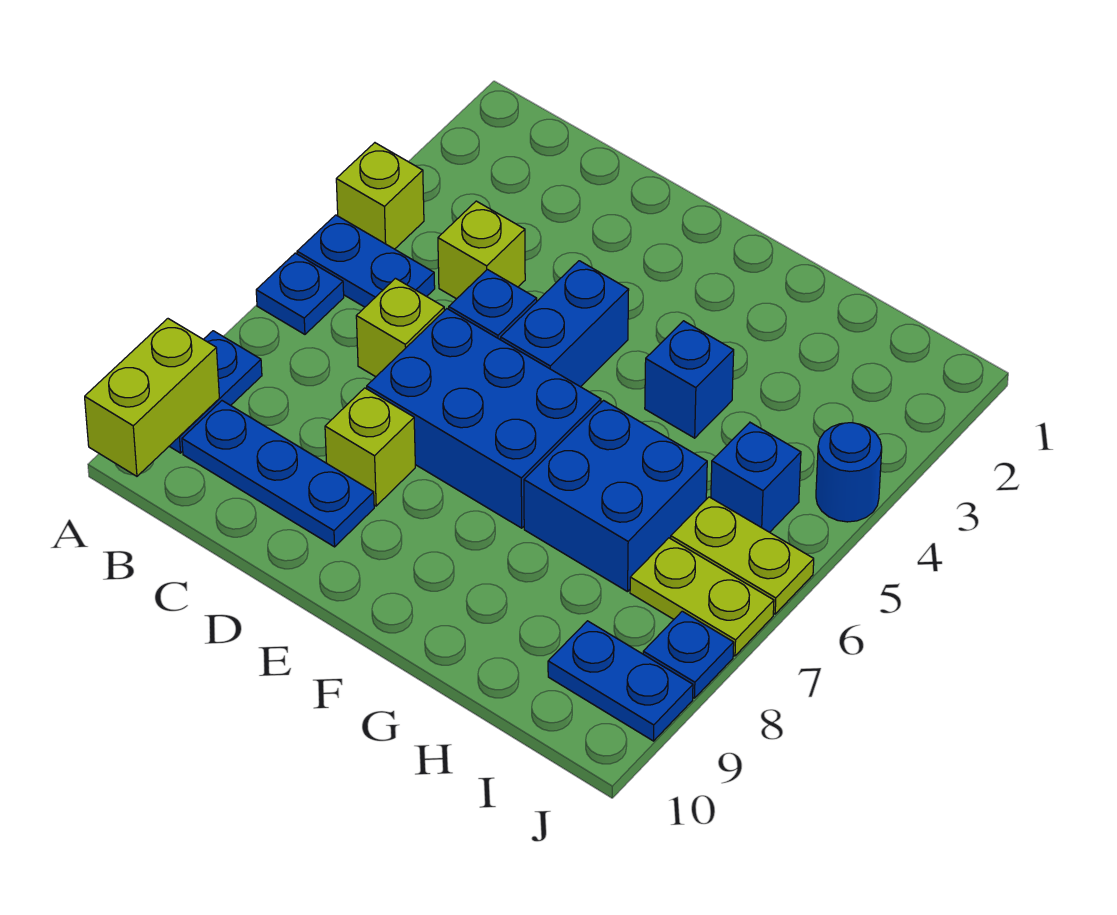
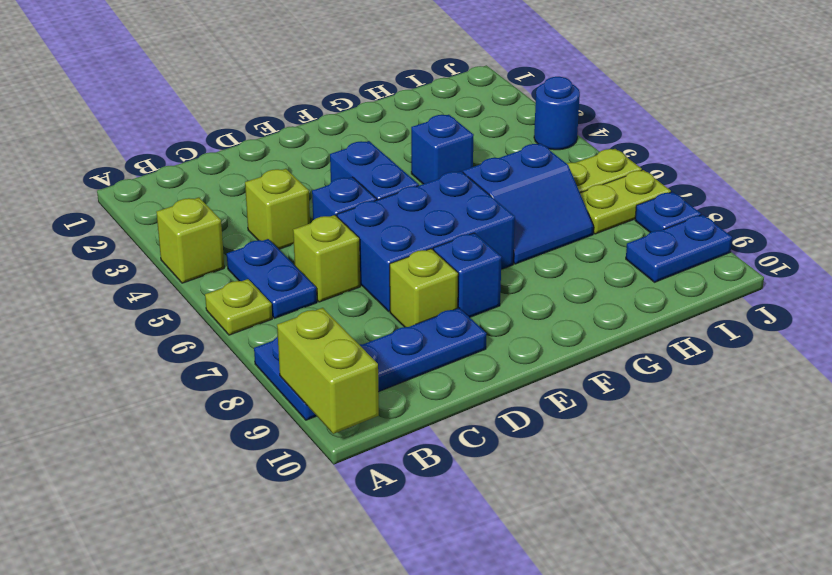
blue 1x2 plate [297,215,435,307] -> blue 1x2 plate turned to [227,239,317,318]
blue 1x1 plate [256,253,344,334] -> lime 1x1 plate [205,279,272,335]
blue 2x2 brick [524,401,707,592] -> blue 2x2 slope [463,144,594,264]
blue 1x1 brick [711,423,801,532] -> blue 1x1 brick moved to [433,233,502,317]

